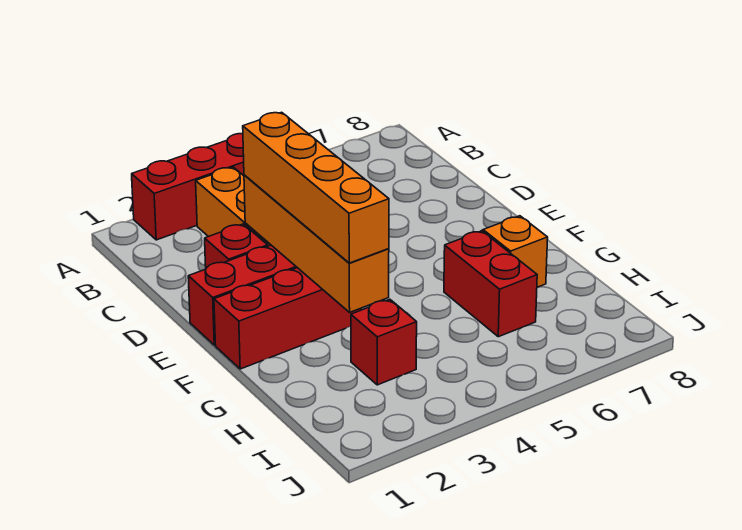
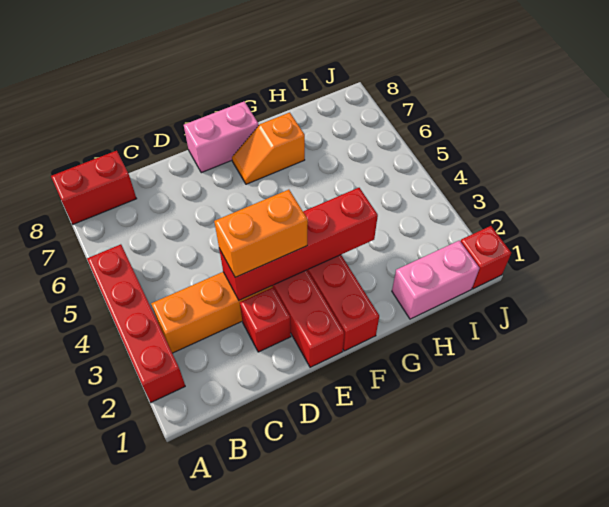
orange 1x4 brick [244,175,389,312] -> red 1x4 brick [219,188,378,300]
orange 1x4 brick [243,112,389,263] -> orange 1x2 brick [214,190,308,277]
none -> pink 1x2 brick [184,101,259,173]
red 1x2 brick [444,231,537,337] -> red 1x2 brick moved to [51,151,137,224]
none -> pink 1x2 brick [392,240,479,319]
red 1x1 brick [351,299,417,385] -> red 1x1 brick moved to [460,226,511,289]

